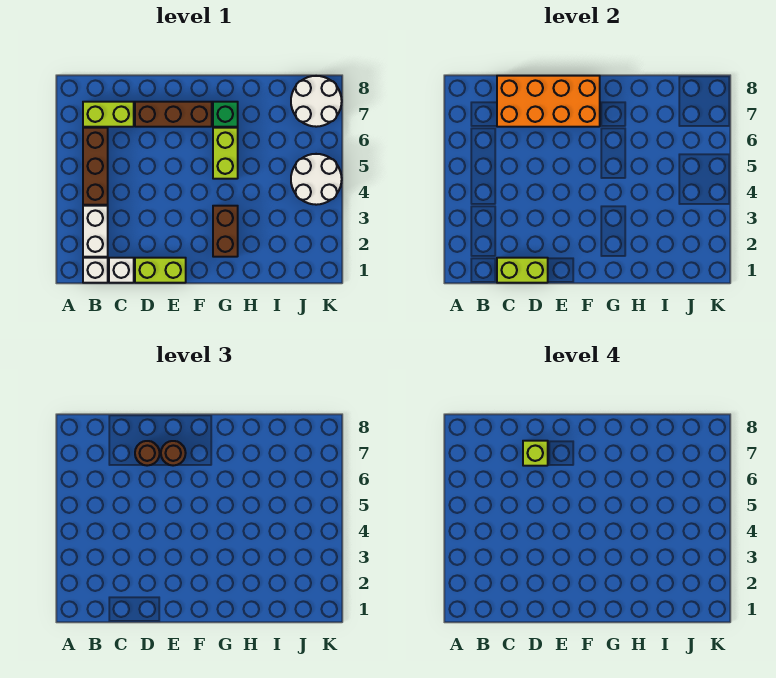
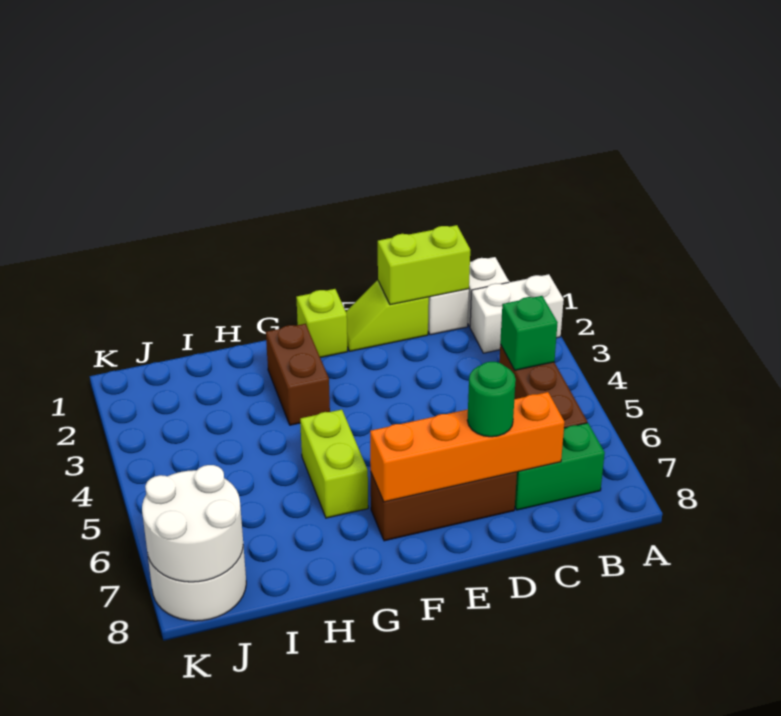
white 1x2 brick [83,206,108,257] -> white 1x2 brick turned to [470,274,564,353]
lime 1x2 brick [83,102,134,127] -> green 1x2 brick [515,423,605,510]
orange 2x4 brick [497,76,600,127] -> orange 1x4 brick [370,392,565,502]
lime 1x2 brick [135,258,186,283] -> lime 1x2 slope [346,280,429,351]
brown 1x1 round brick [135,441,160,466] -> green 1x1 round brick [467,362,516,437]
lime 1x1 brick [523,441,548,466] -> lime 1x1 brick moved to [296,289,348,358]
brown 1x1 round brick [161,441,186,466] -> none
green 1x1 brick [213,102,238,127] -> green 1x1 brick moved to [500,296,558,370]
white 2x2 round brick [291,154,342,205] -> white 2x2 round brick moved to [142,465,243,582]

